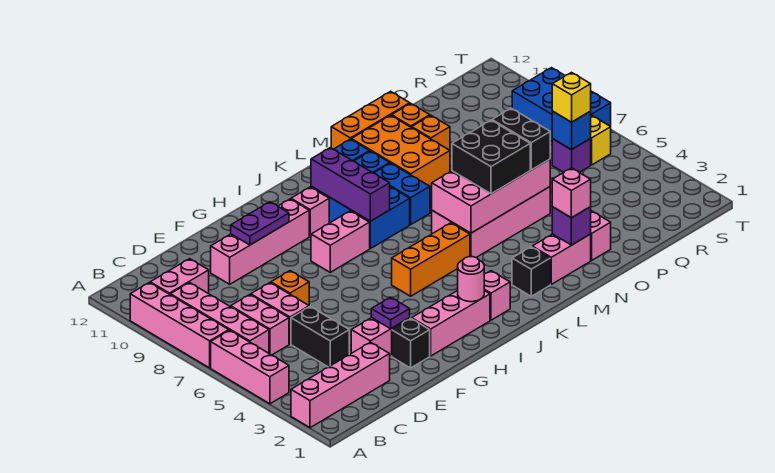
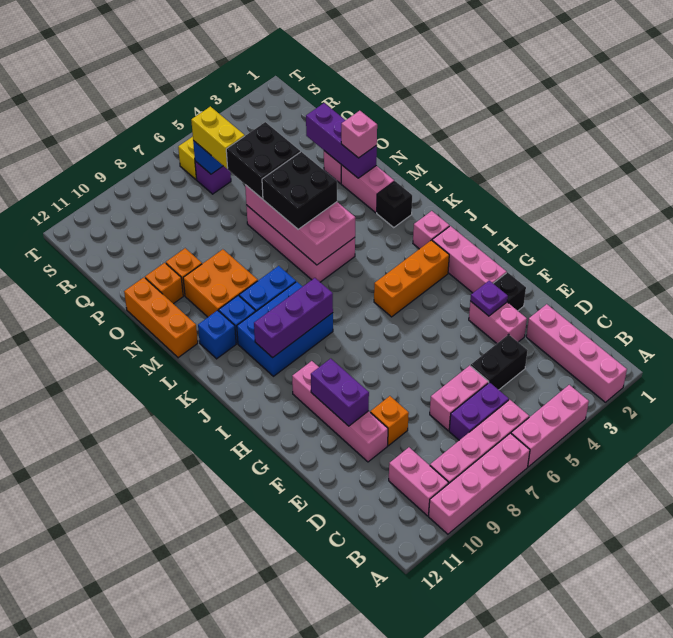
pink 1x2 brick [231,295,289,355] -> purple 1x2 brick [449,382,509,440]
orange 1x1 brick [271,271,309,305] -> orange 1x1 brick moved to [370,396,409,446]
purple 1x2 plate [231,202,289,245] -> purple 1x2 brick [311,359,369,426]
pink 1x2 brick [311,211,370,272] -> none
pink 1x1 round brick [458,257,484,302] -> none
orange 1x3 brick [392,223,470,296] -> orange 1x3 brick turned to [374,240,449,317]
pink 1x1 brick [291,187,329,236] -> none
orange 2x3 brick [351,115,450,189] -> orange 2x2 brick [183,249,258,317]
purple 1x1 brick [552,207,591,245] -> purple 1x3 brick [306,103,377,178]
black 1x2 brick [492,108,550,170] -> black 2x2 brick [226,122,300,199]
yellow 1x1 brick [552,73,591,122] -> yellow 1x2 brick [191,107,245,168]
blue 2x3 brick [512,68,611,141] -> none

